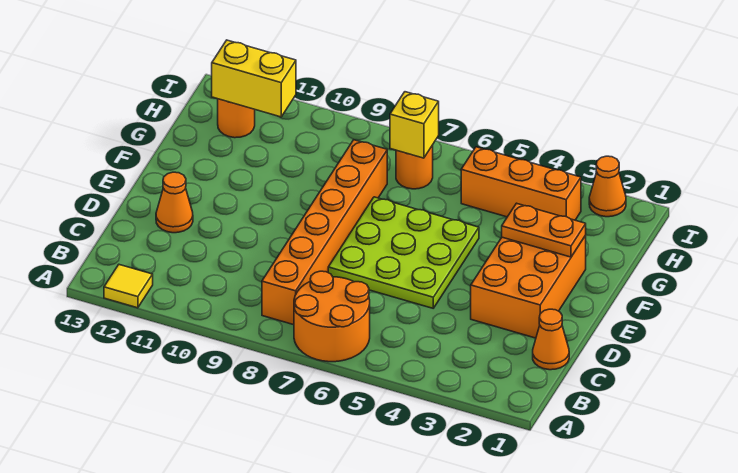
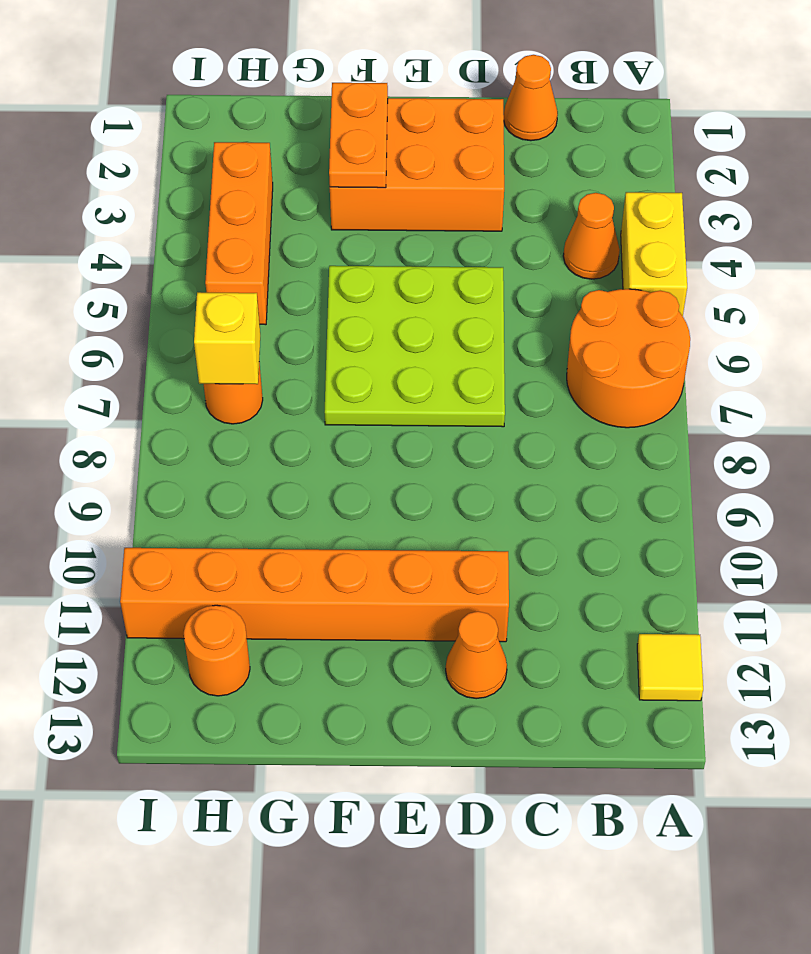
orange 1x6 brick [262,140,387,325] -> orange 1x6 brick moved to [120,548,509,642]
yellow 1x2 brick [212,40,296,117] -> yellow 1x2 brick moved to [621,192,687,316]
orange 1x1 cone [589,156,626,217] -> orange 1x1 cone moved to [563,193,620,279]

